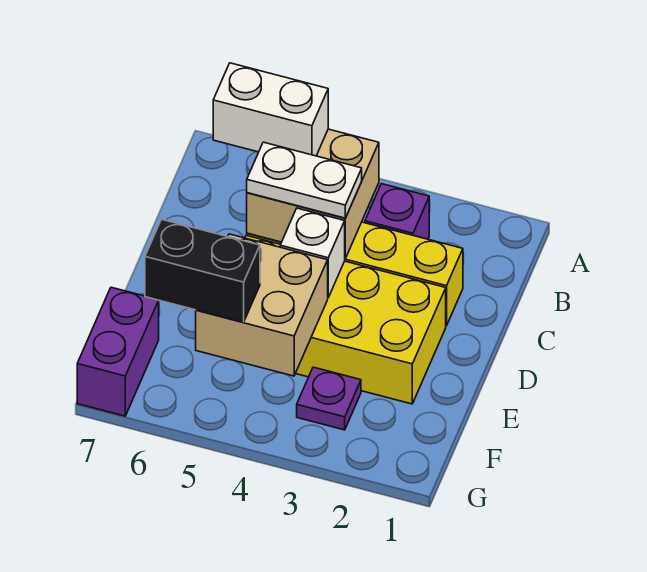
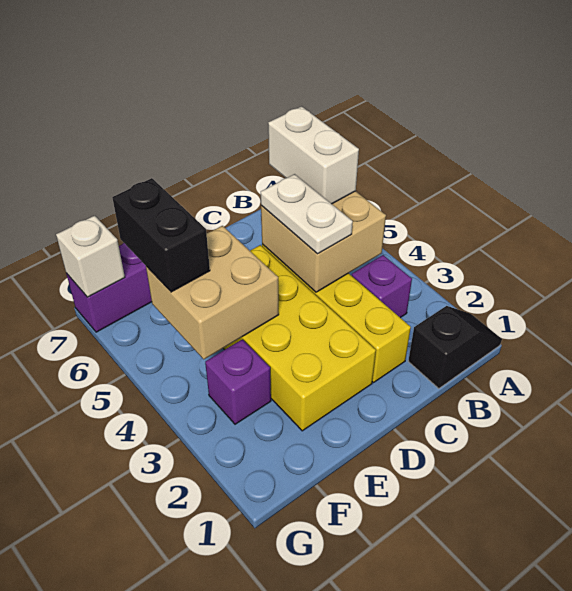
none -> black 1x2 slope [408,306,502,389]
white 1x1 brick [280,208,345,297] -> white 1x1 brick moved to [56,216,125,297]
purple 1x1 plate [297,367,361,430] -> purple 1x1 brick [205,339,271,424]

